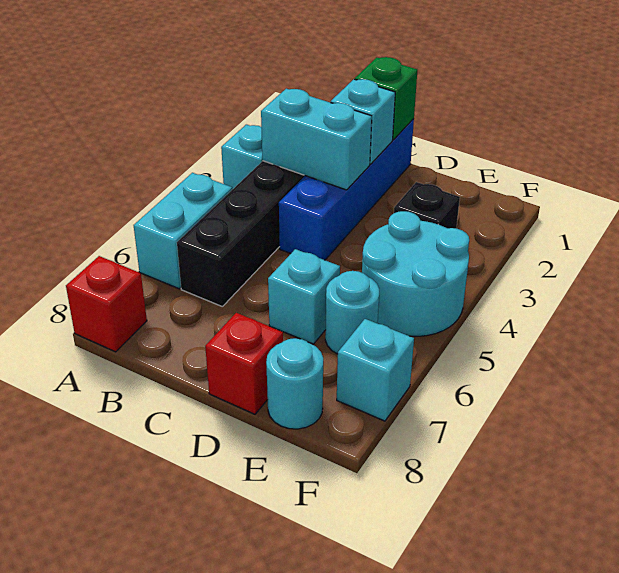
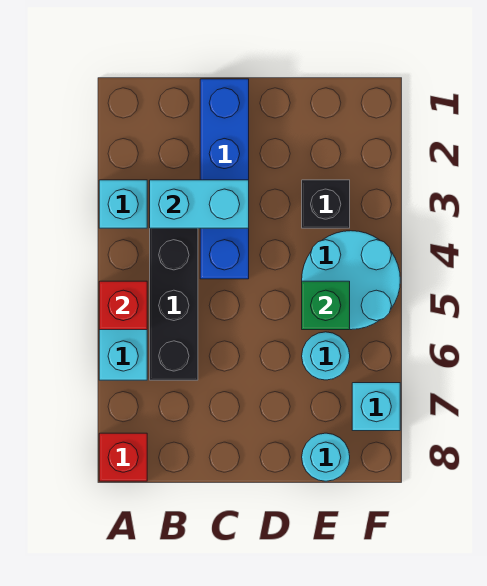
green 1x1 brick [355,57,417,140] -> green 1x1 brick moved to [302,281,350,330]
cyan 1x1 brick [331,79,395,164] -> none
cyan 1x1 brick [268,249,340,344] -> none
red 1x1 brick [205,313,283,414] -> red 1x1 brick moved to [99,281,147,330]

